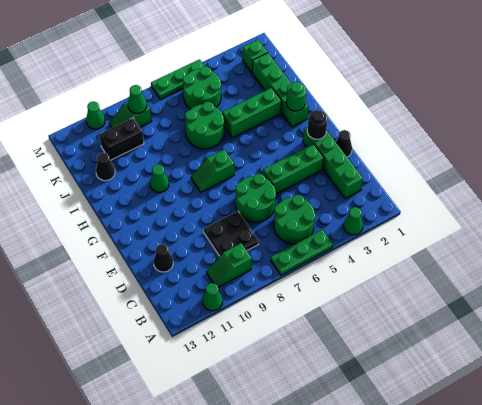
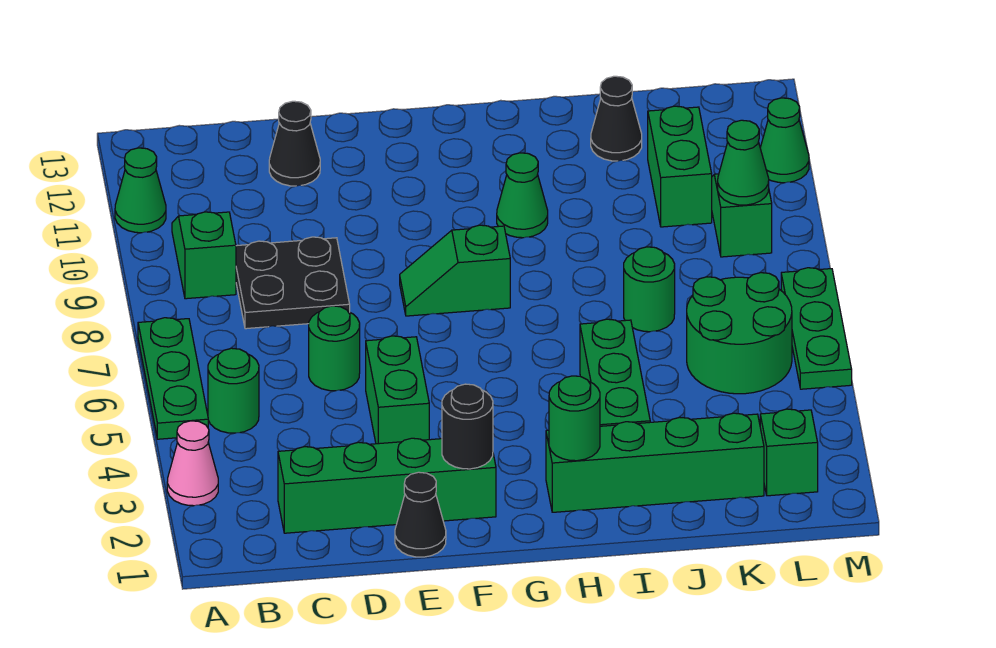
green 1x1 cone [344,207,363,235] -> pink 1x1 cone [167,421,218,506]
green 2x2 round brick [274,195,315,244] -> green 1x1 round brick [208,348,259,433]
green 2x2 round brick [236,174,276,222] -> green 1x1 round brick [309,306,360,391]
green 1x3 brick [263,144,324,194] -> green 1x2 brick [366,336,429,444]
green 1x2 slope [191,149,234,192] -> green 1x2 slope turned to [400,225,510,316]
green 2x2 round brick [185,102,224,149] -> green 1x1 round brick [624,247,675,332]
black 1x2 brick [99,118,144,160] -> green 1x2 brick [648,106,712,227]

